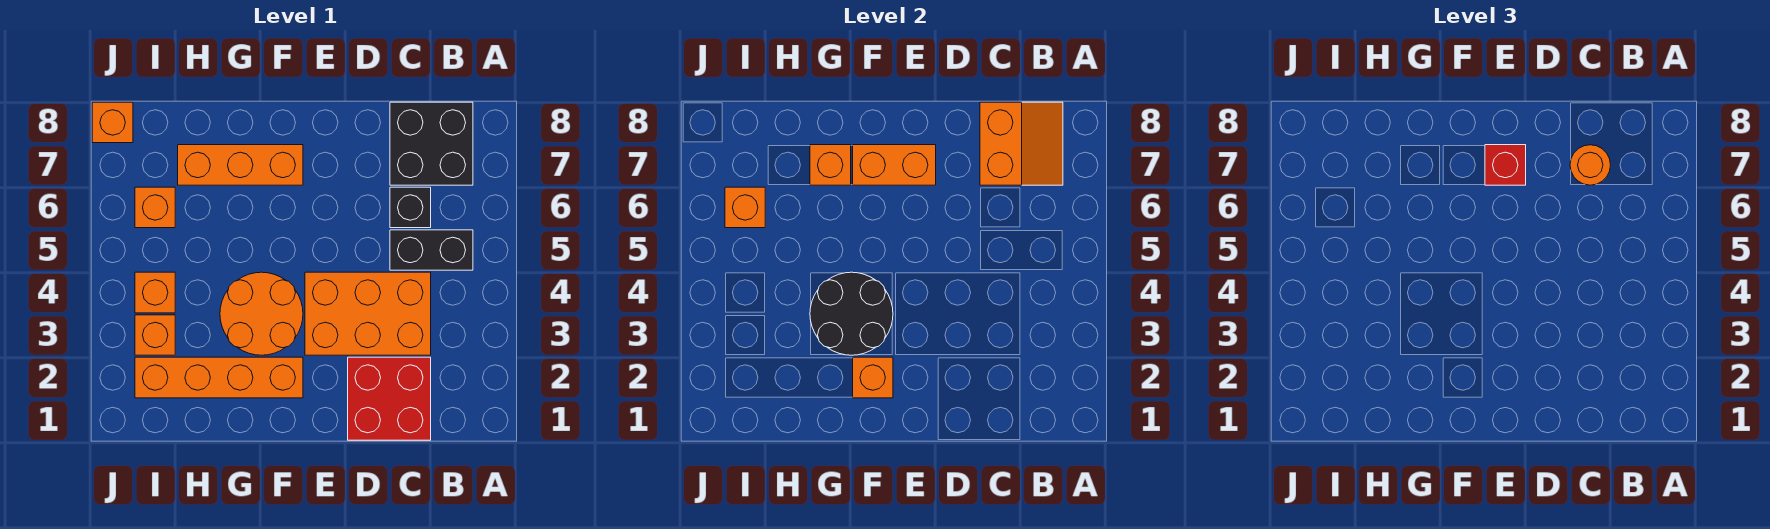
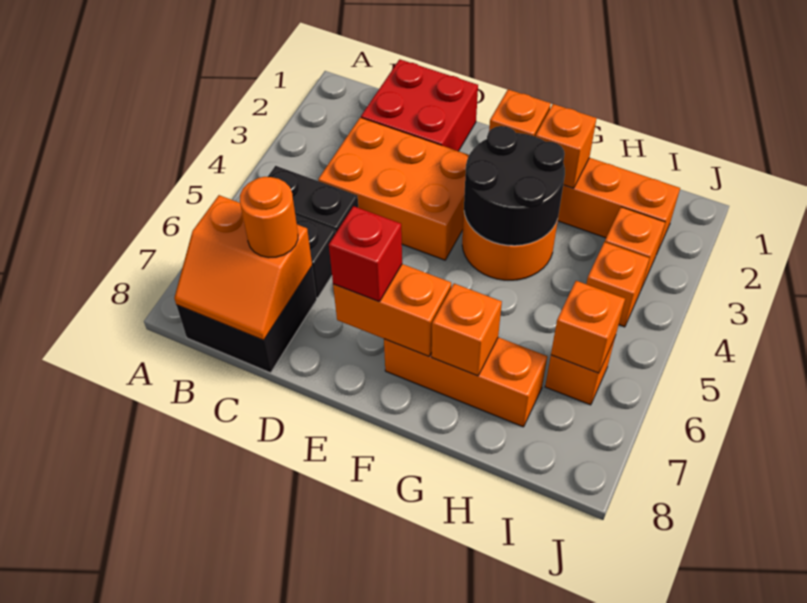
orange 2x2 slope [980,102,1063,185] -> orange 2x2 slope turned to [174,195,312,340]
orange 1x1 brick [92,102,133,143] -> orange 1x1 brick moved to [536,104,597,188]

